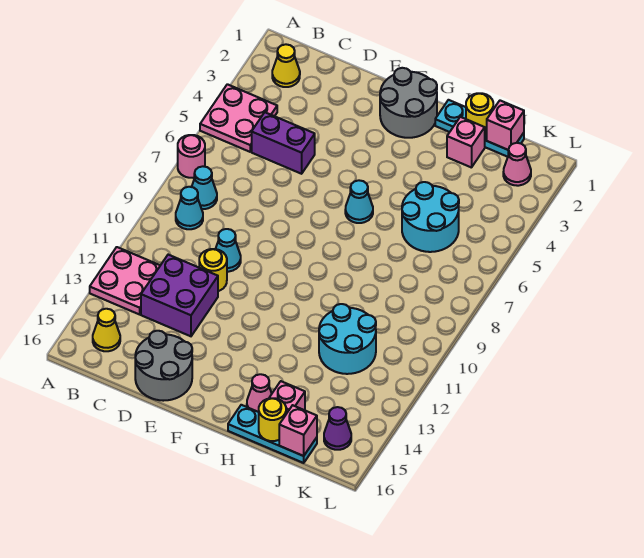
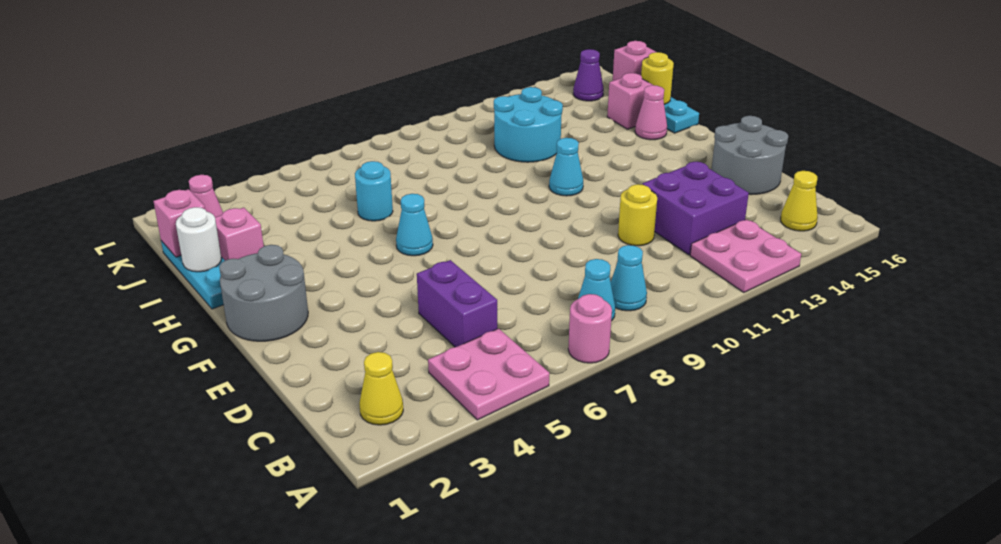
cyan 1x1 cone [216,229,241,272] -> cyan 1x1 cone moved to [549,138,583,196]
yellow 1x1 round brick [466,93,493,135] -> white 1x1 round brick [176,207,221,272]
cyan 2x2 round brick [402,182,459,252] -> cyan 1x1 round brick [355,161,393,221]

